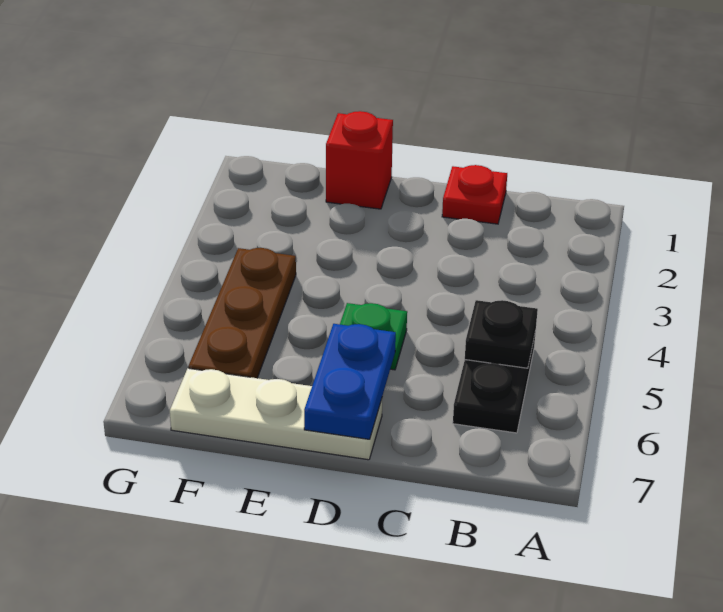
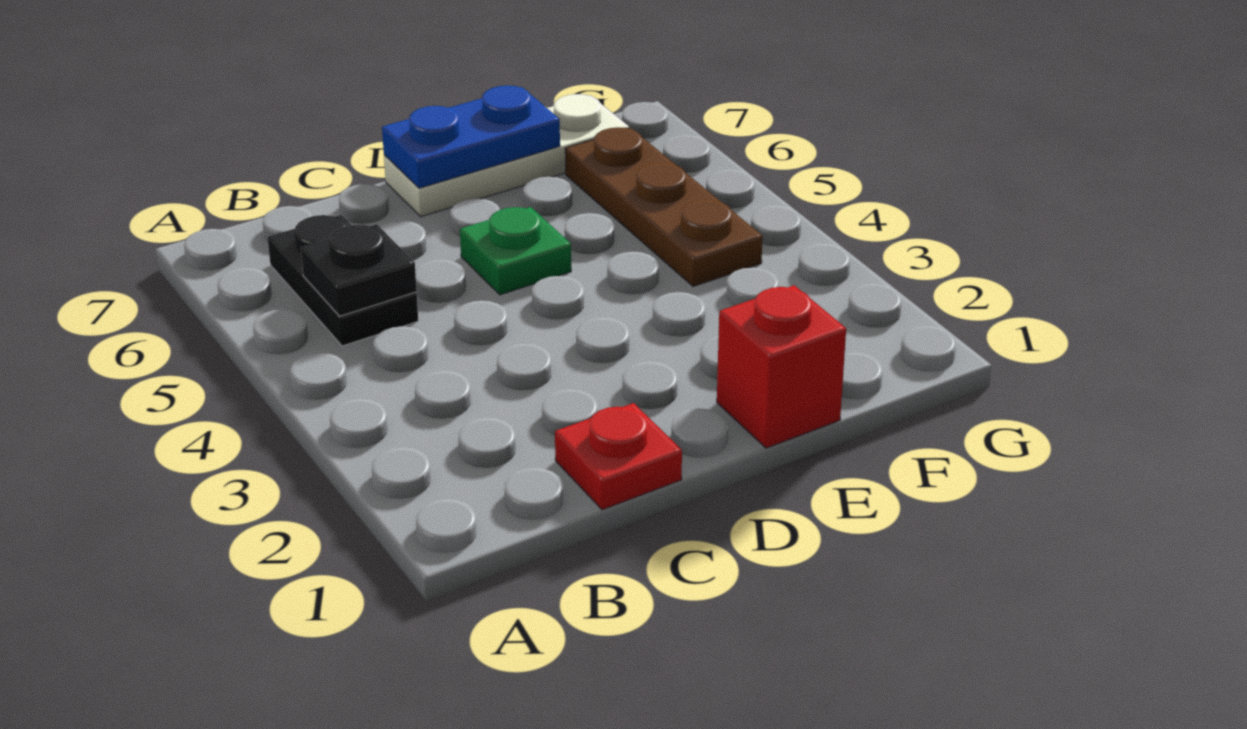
blue 1x2 plate [304,324,396,439] -> blue 1x2 plate turned to [382,86,560,188]

